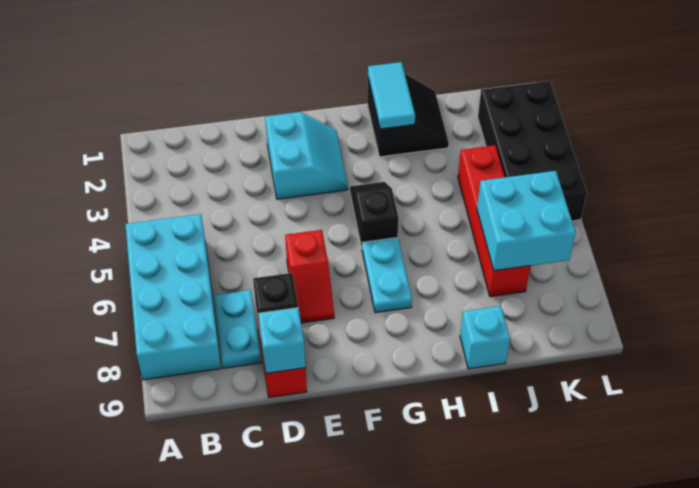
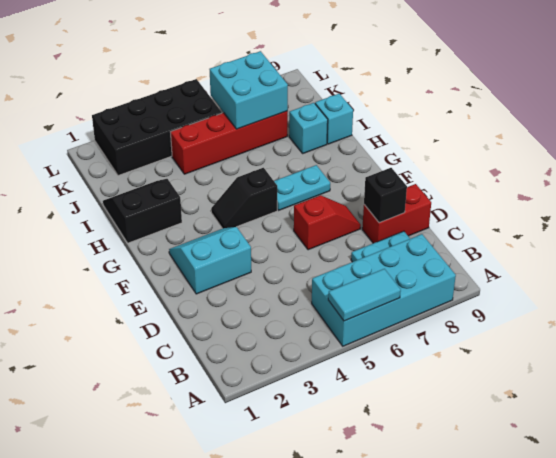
cyan 1x1 brick [258,308,306,373] -> cyan 1x1 brick moved to [289,103,328,153]
cyan 1x2 tile [368,62,415,129] -> cyan 1x2 tile moved to [328,269,401,321]

